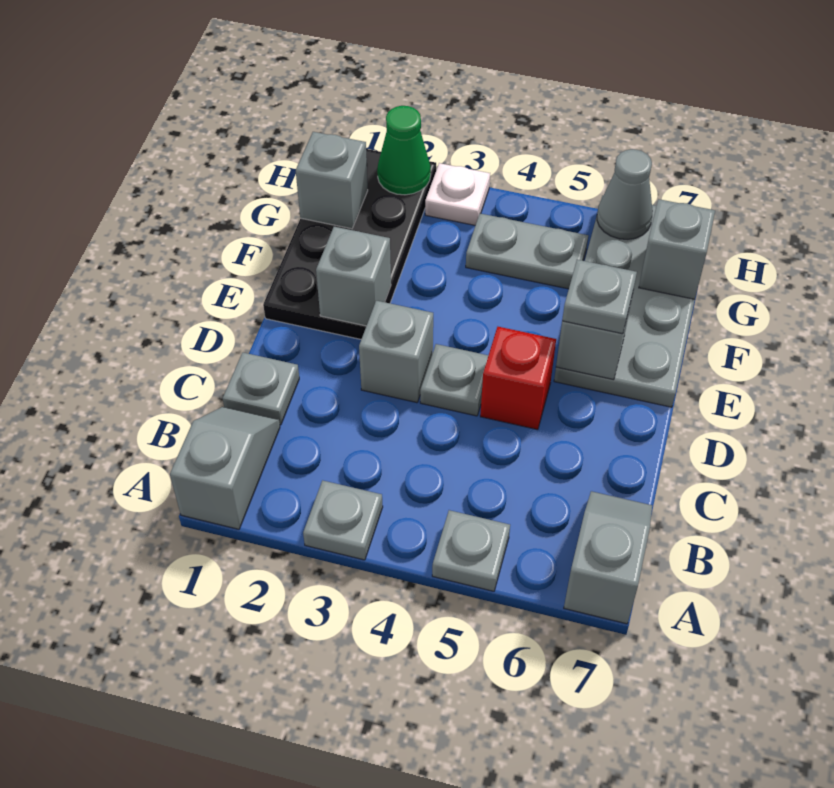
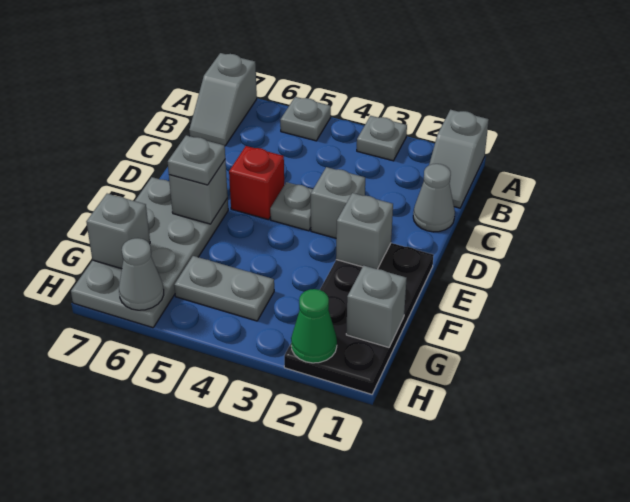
grey 1x1 plate [223,352,299,425] -> grey 1x1 cone [413,164,455,232]
white 1x1 plate [425,163,490,225] -> none

